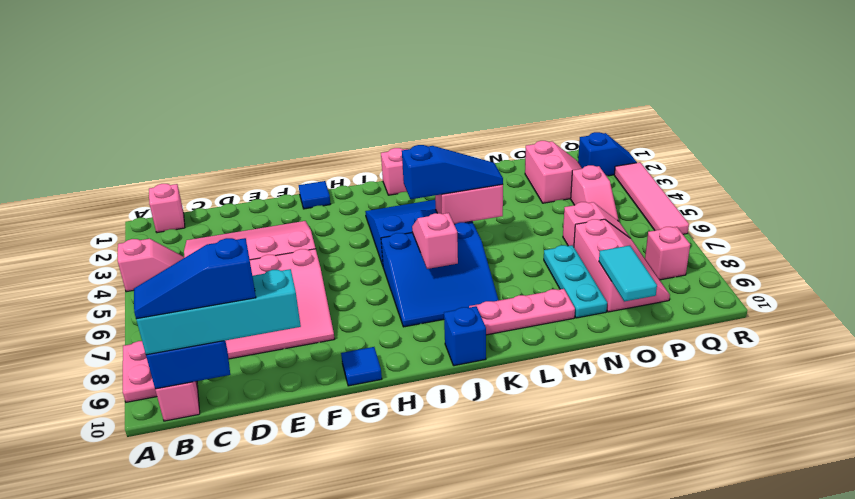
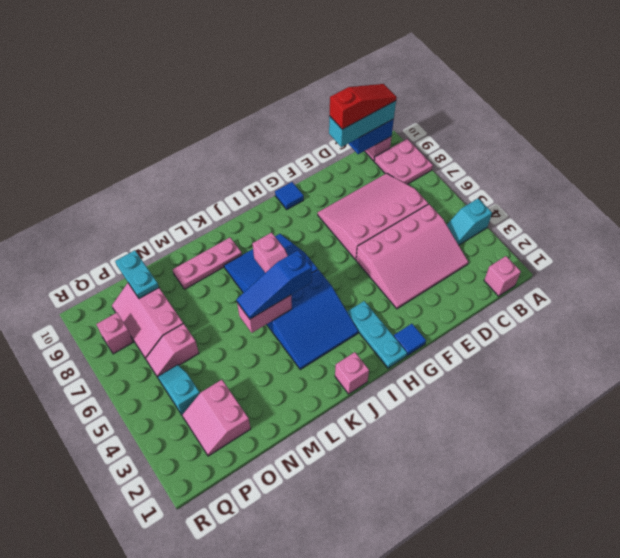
pink 1x2 slope [118,239,184,292] -> cyan 1x2 slope [447,199,492,245]
cyan 1x4 brick [136,269,301,355] -> cyan 1x3 brick [329,101,396,147]
blue 1x3 slope [134,238,256,319] -> red 1x3 slope [330,84,397,129]
blue 1x1 brick [444,306,486,366] -> none
cyan 1x3 plate [544,245,607,318] -> cyan 1x3 plate moved to [347,301,407,368]
cyan 1x2 tile [599,246,657,301] -> cyan 1x2 plate [115,250,159,298]
pink 1x2 slope [571,165,619,221] -> cyan 1x2 slope [158,365,200,415]
blue 1x2 slope [578,132,637,176] -> none
pink 1x4 tile [614,162,689,234] -> none

